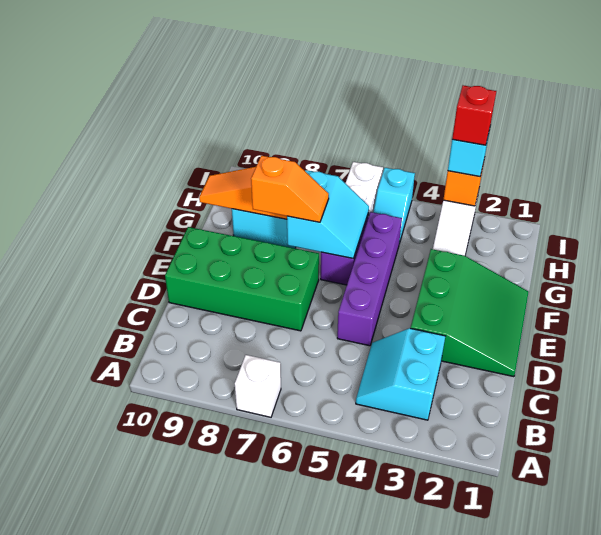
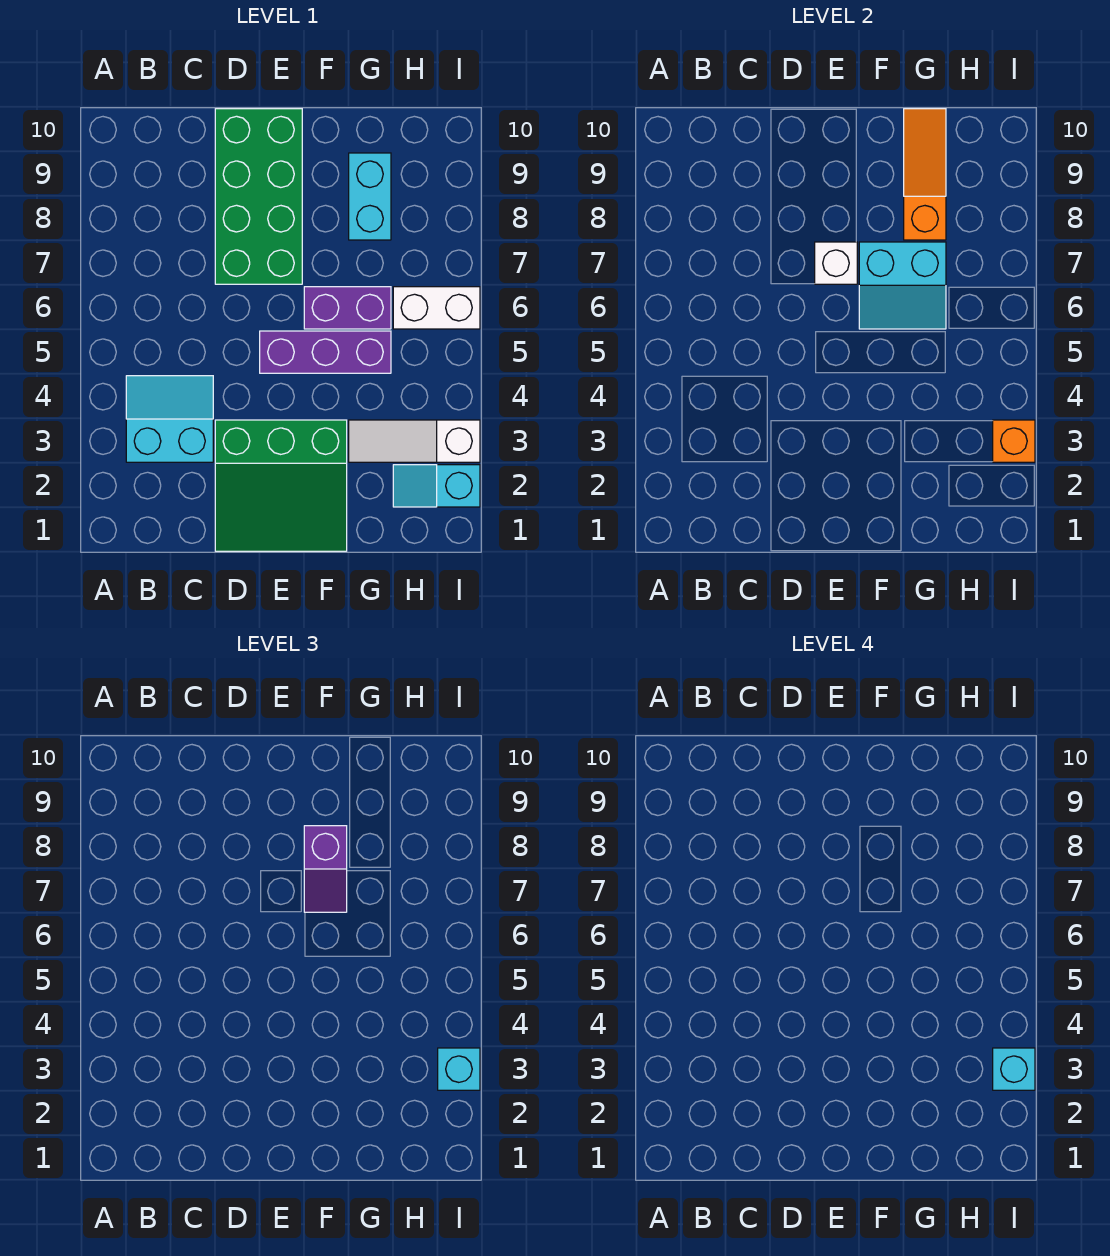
white 1x1 brick [235,355,281,417] -> white 1x1 brick moved to [815,242,857,284]
purple 1x4 brick [337,212,402,346] -> purple 1x3 brick [260,331,391,373]
orange 1x2 slope [251,156,329,222] -> purple 1x2 slope [304,826,347,912]
cyan 1x2 slope [373,168,415,243] -> cyan 1x2 slope moved to [393,465,480,507]
red 1x1 brick [452,85,496,145] -> cyan 1x1 brick [993,1048,1035,1090]

